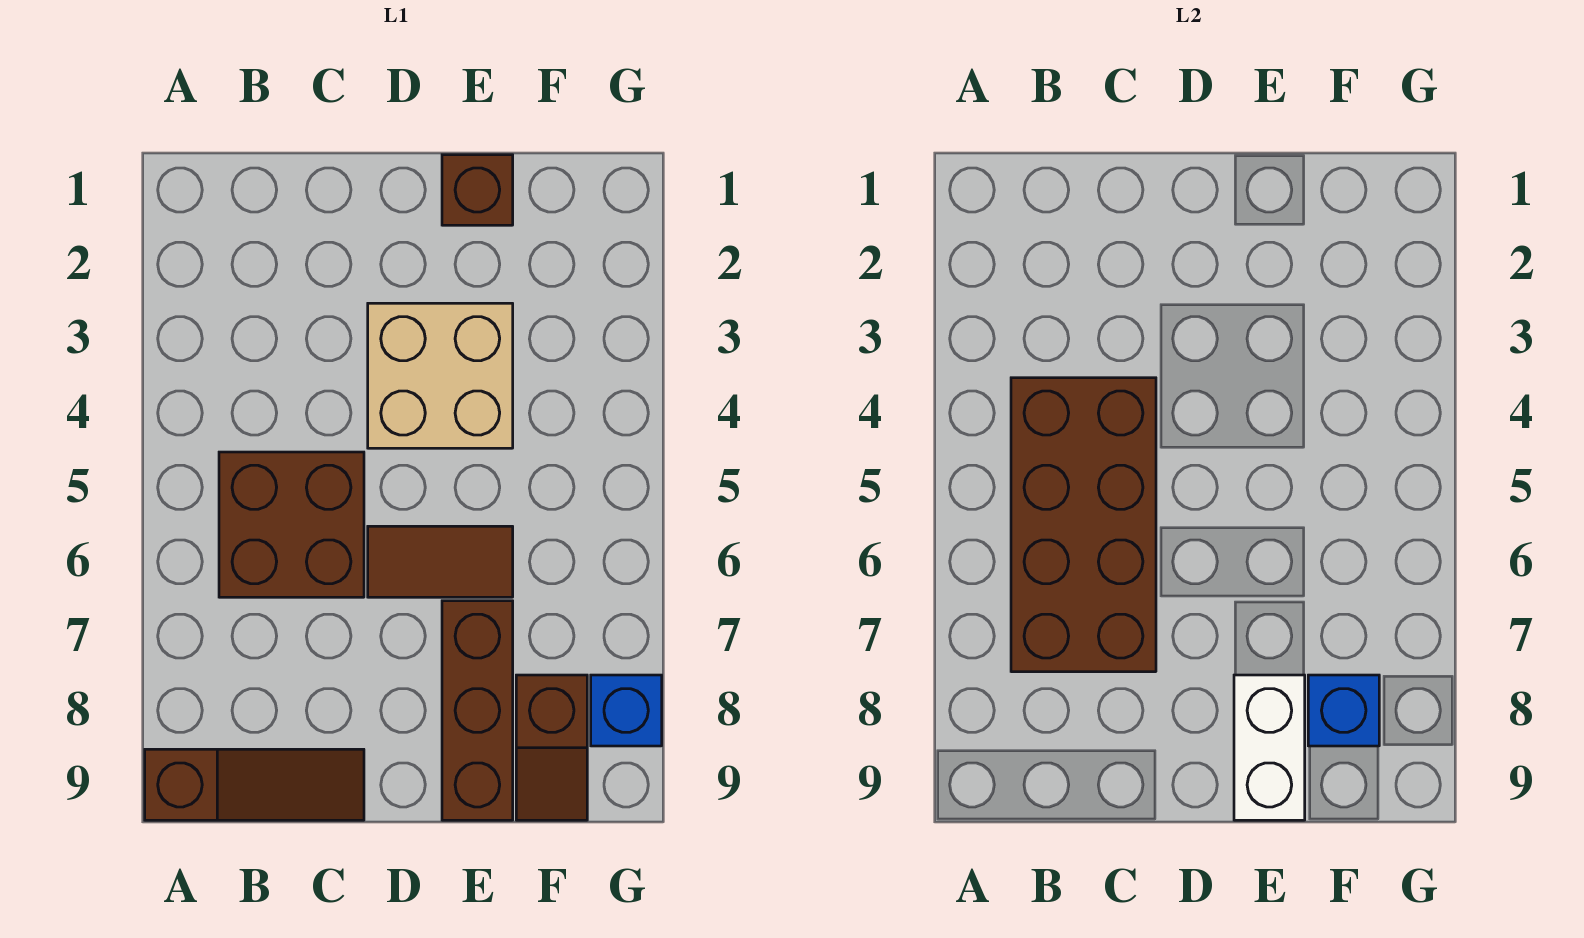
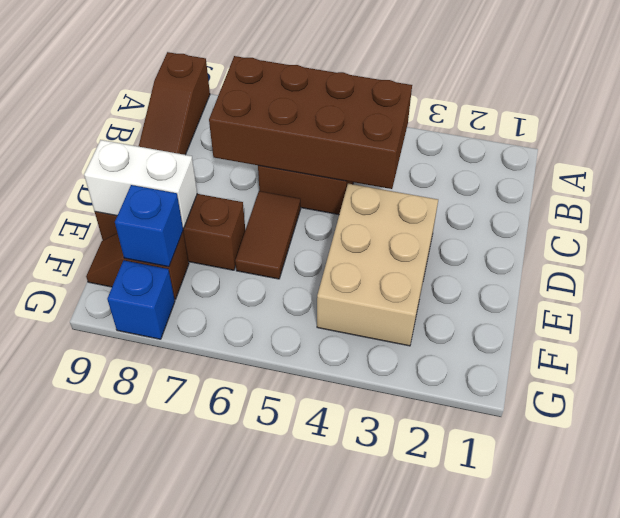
tan 2x2 brick [368,303,513,448] -> tan 2x3 brick [317,184,438,346]
brown 1x1 brick [442,155,513,225] -> none

